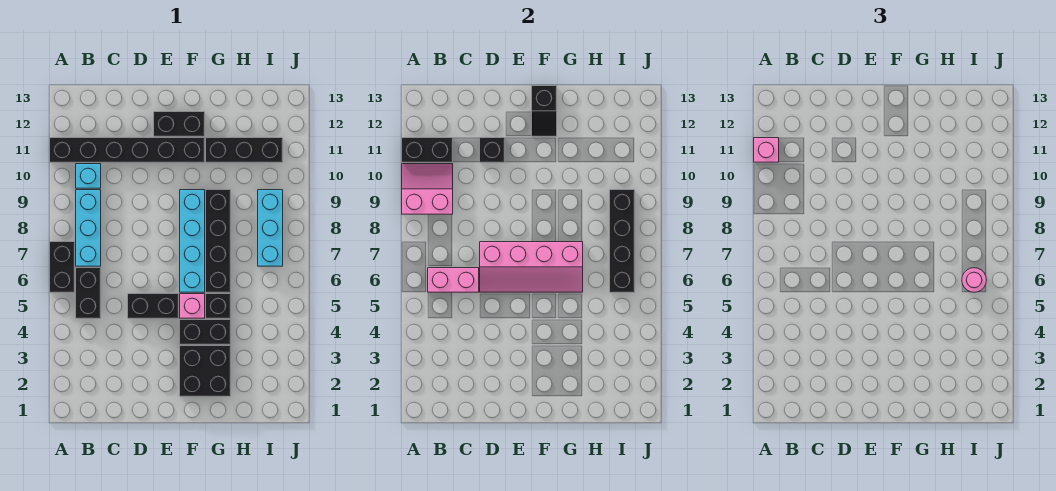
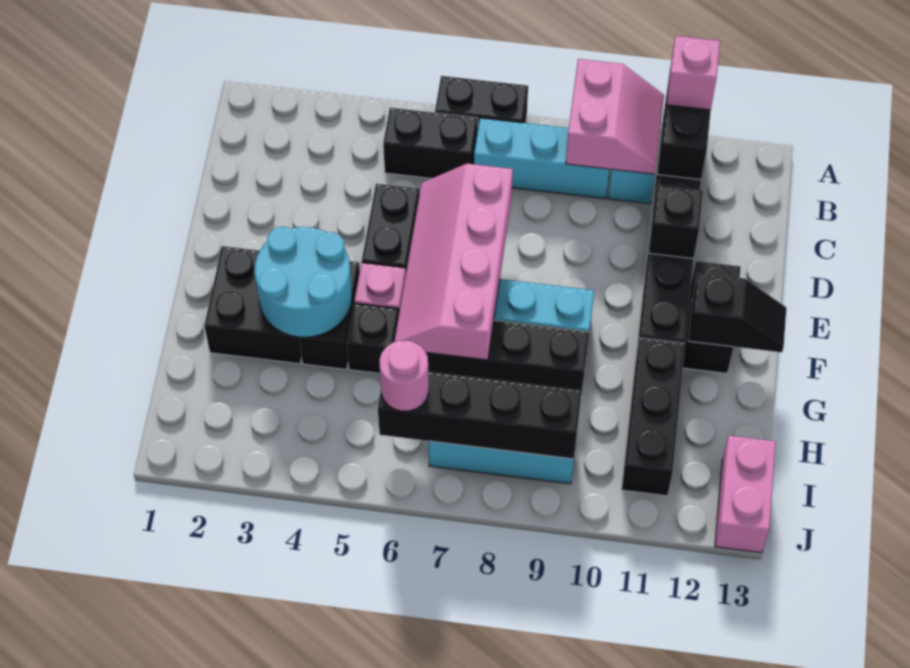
pink 1x2 brick [428,268,479,292] -> pink 1x2 brick moved to [715,436,776,553]
none -> cyan 2x2 round brick [255,226,352,337]
black 1x2 slope [532,86,557,136] -> black 1x2 slope turned to [688,273,786,352]

